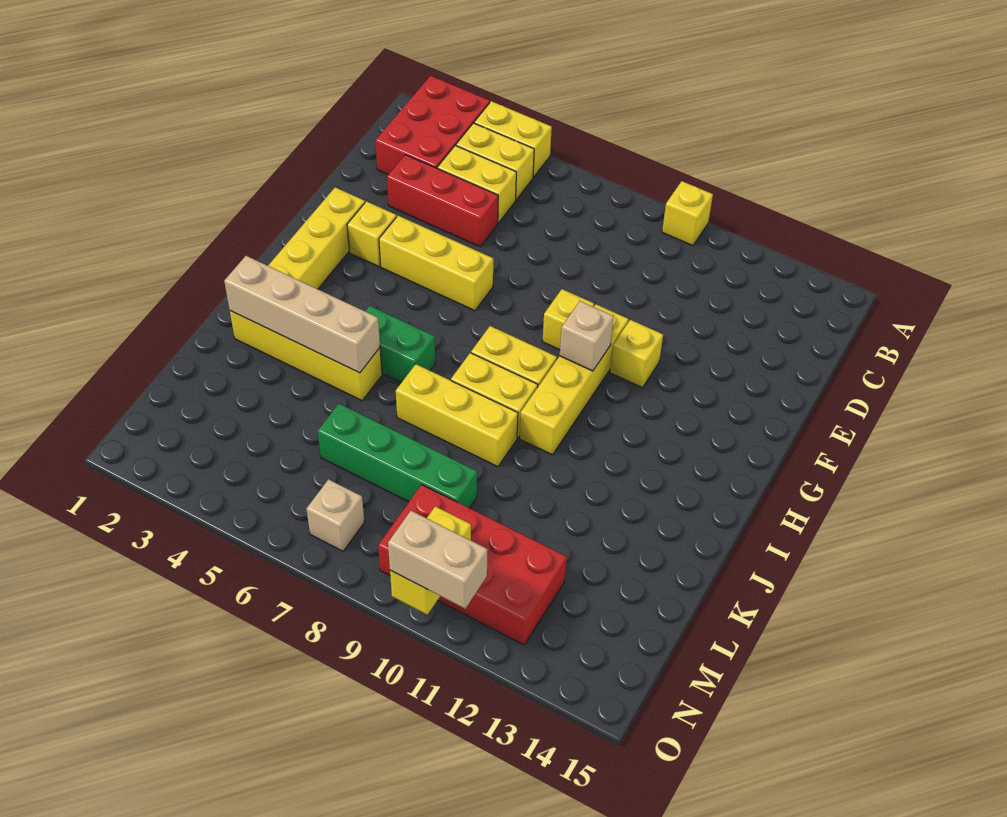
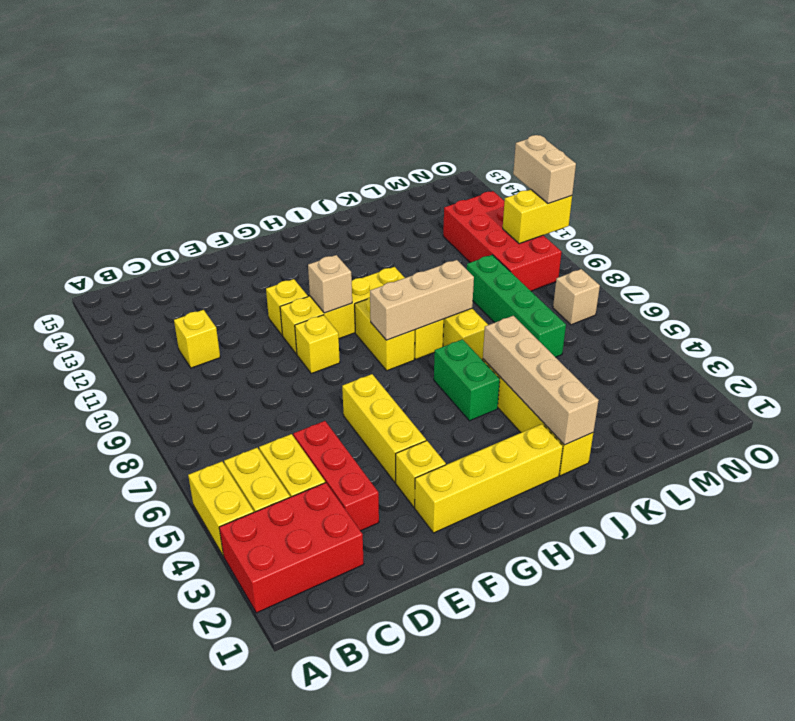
yellow 1x1 brick [662,181,713,246] -> yellow 1x1 brick moved to [174,310,220,368]
none -> tan 1x3 brick [370,260,474,340]

